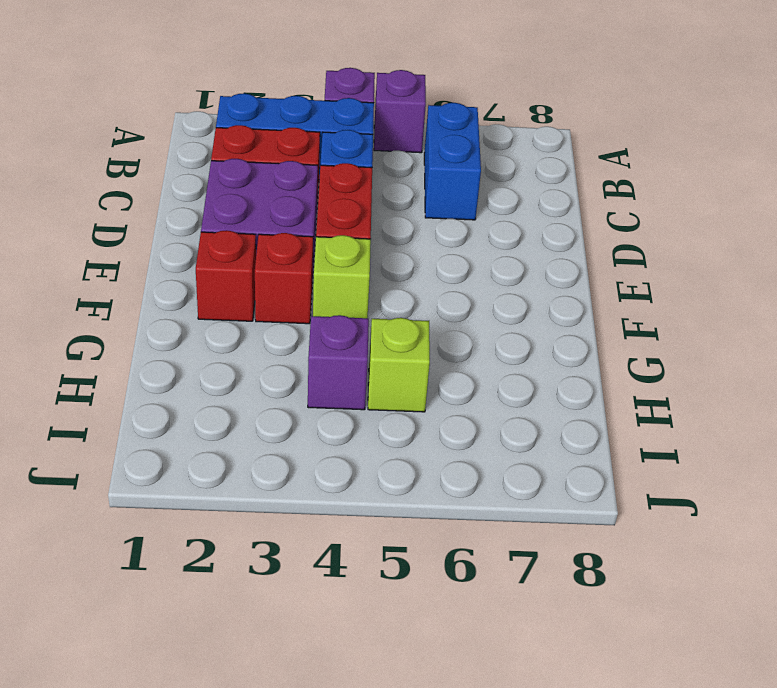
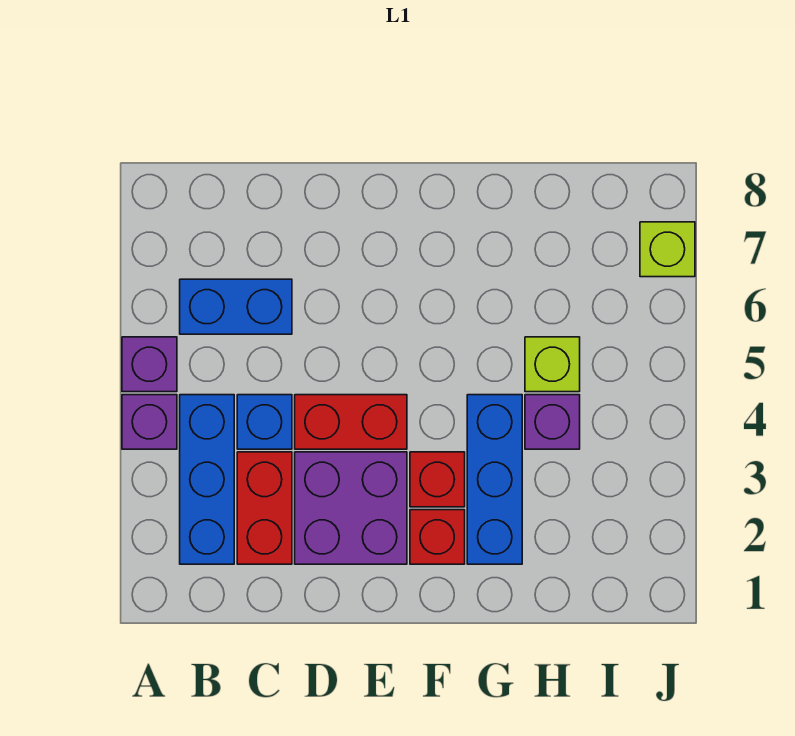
lime 1x1 brick [313,235,371,318] -> lime 1x1 brick moved to [640,222,695,277]
none -> blue 1x3 brick [467,395,522,564]

